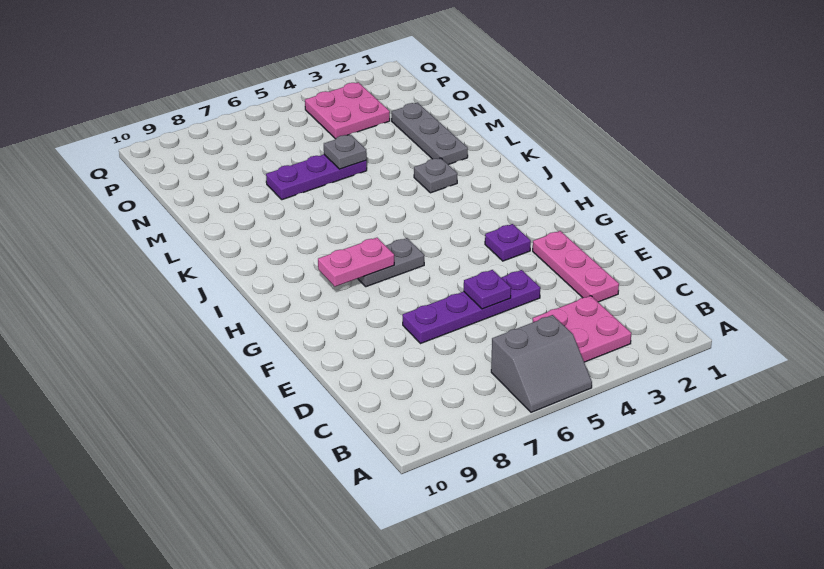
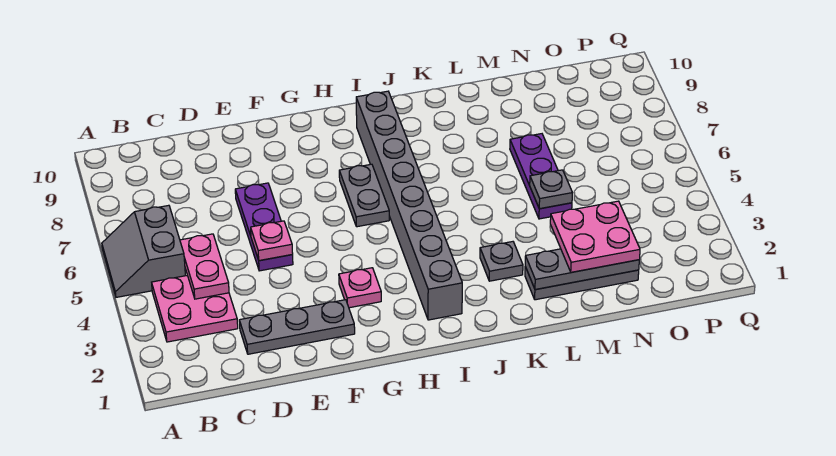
pink 1x3 plate [533,231,619,302] -> grey 1x3 plate [239,300,355,354]
purple 1x4 plate [403,270,540,344] -> purple 1x3 plate [235,183,293,271]
purple 1x1 plate [464,270,511,309] -> pink 1x1 plate [251,221,293,261]
purple 1x1 plate [485,224,531,261] -> pink 1x1 plate [339,268,381,308]
pink 1x2 plate [318,238,394,287] -> pink 1x2 plate moved to [180,234,229,299]
none -> grey 1x8 brick [356,91,462,320]
none -> grey 1x3 plate [525,249,639,290]
pink 2x2 plate [305,82,390,139] -> pink 2x2 plate moved to [550,201,640,272]

